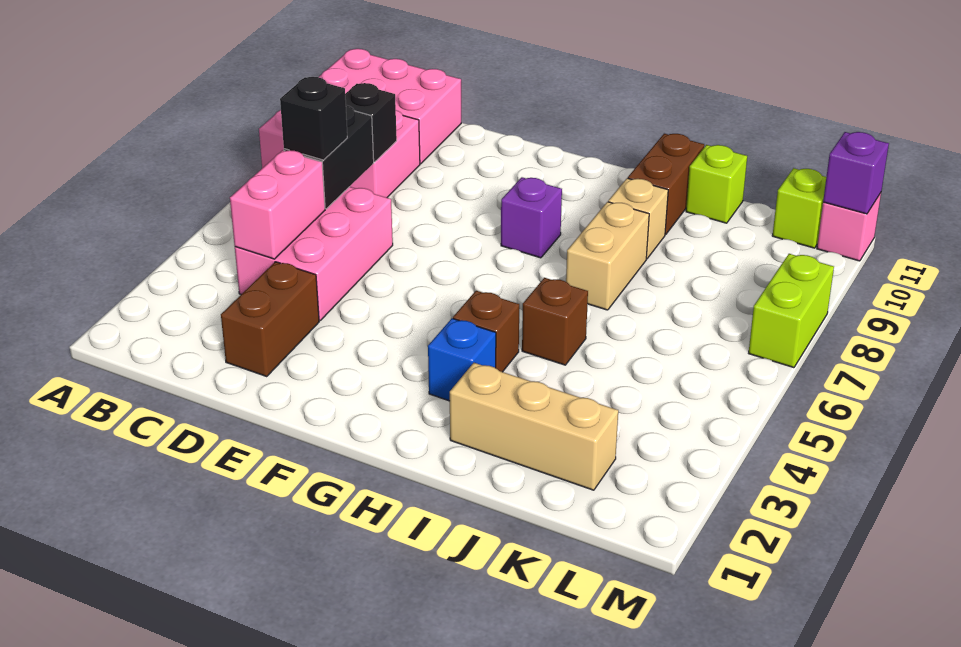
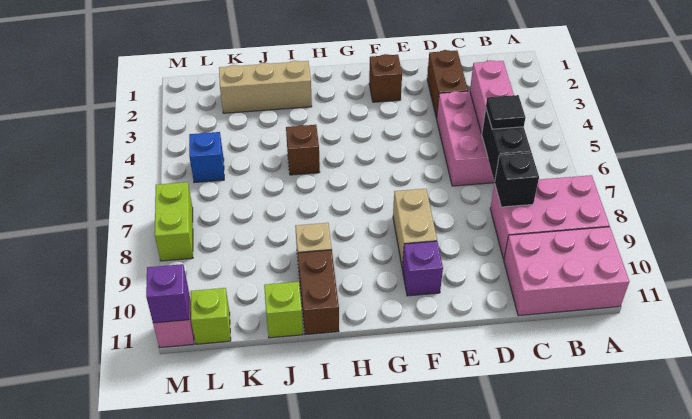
black 1x1 brick [280,77,347,160] -> black 1x1 tile [486,95,526,129]
purple 1x1 brick [501,177,562,258] -> purple 1x1 brick moved to [402,241,443,296]
blue 1x1 brick [428,318,496,401] -> blue 1x1 brick moved to [189,132,224,183]
brown 1x1 brick [453,291,519,372] -> brown 1x1 brick moved to [369,54,402,102]
tan 1x2 brick [566,202,649,310] -> tan 1x2 brick moved to [393,189,437,266]

